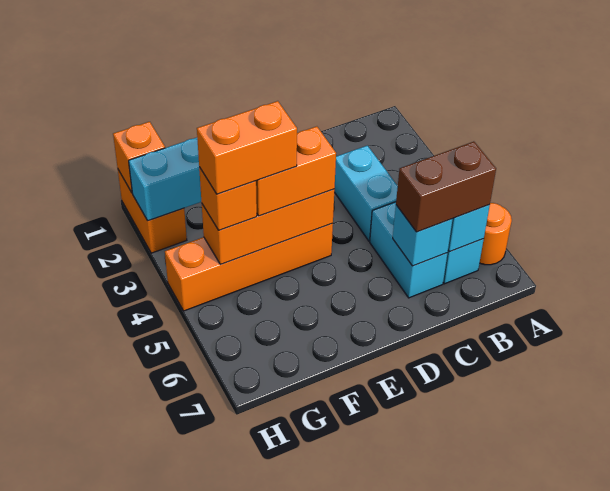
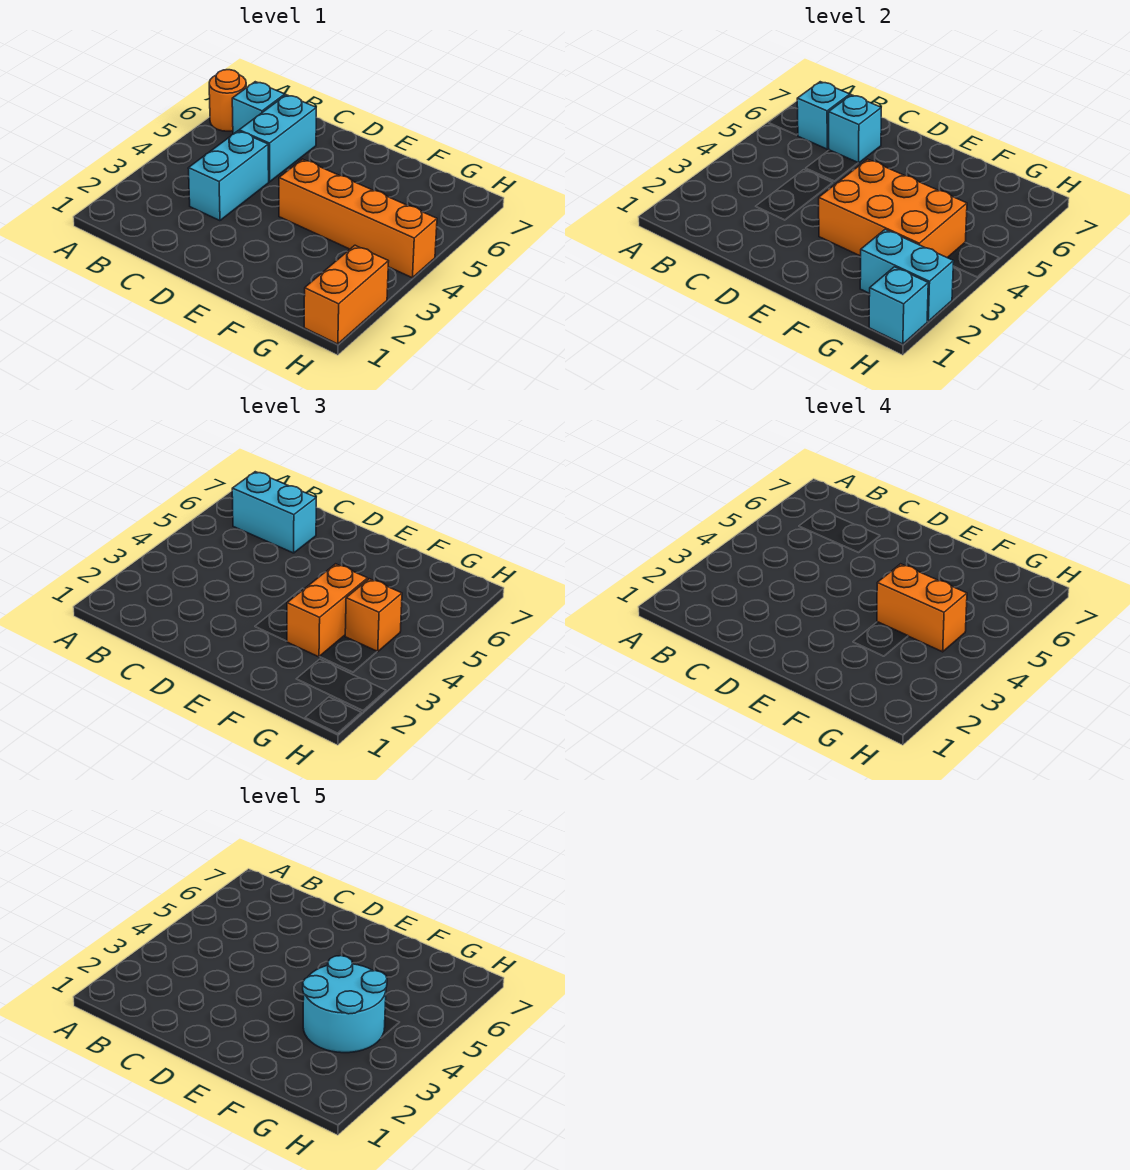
brown 1x2 brick [396,142,496,232] -> cyan 1x2 brick [232,472,316,553]
orange 1x3 brick [202,189,334,264] -> orange 2x3 brick [819,159,967,258]
orange 1x2 brick [256,126,336,216] -> orange 1x2 brick turned to [287,564,368,657]
none -> cyan 2x2 round brick [303,956,387,1053]
orange 1x1 brick [113,122,165,193] -> cyan 1x1 brick [869,267,928,344]

